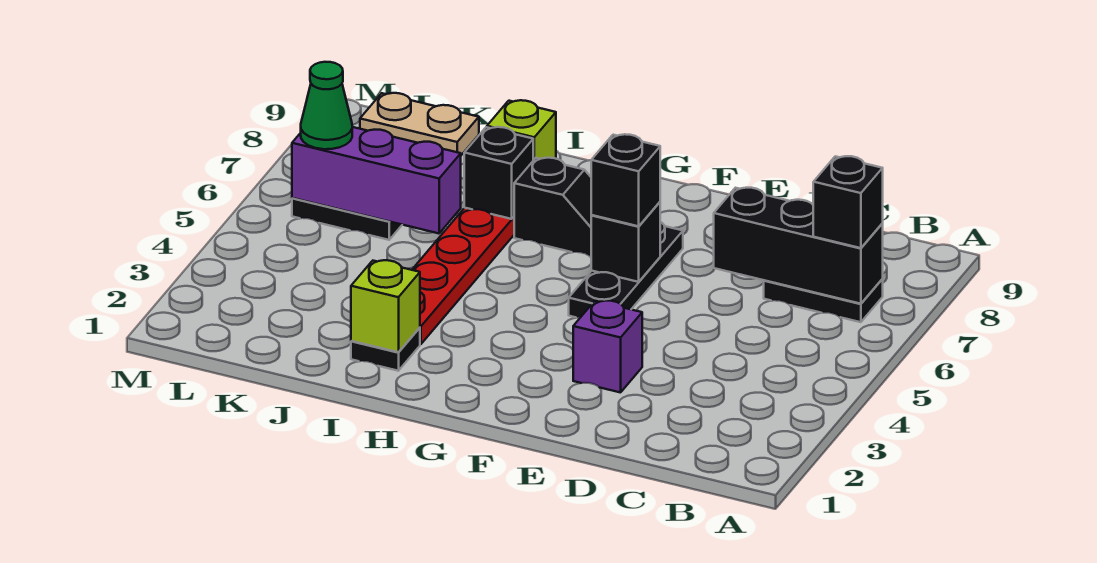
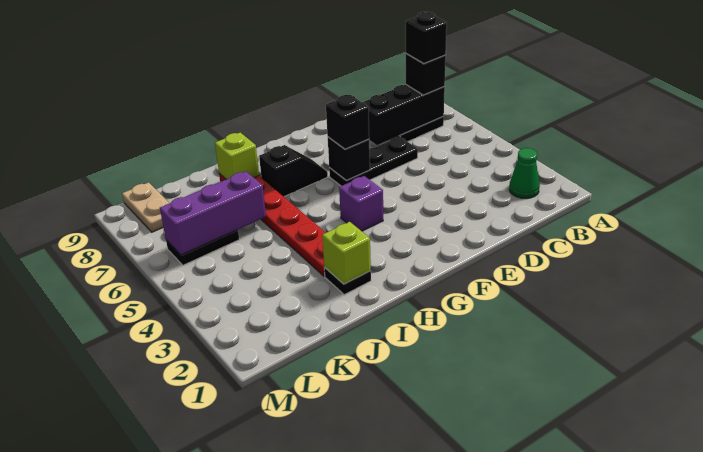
purple 1x1 brick [573,301,642,393] -> purple 1x1 brick moved to [339,176,383,231]
black 1x3 plate [569,222,683,318] -> black 1x3 plate turned to [329,137,418,186]
black 1x1 brick [464,127,533,219] -> black 1x1 brick moved to [406,12,447,64]
tan 1x2 plate [360,93,479,155] -> tan 1x2 plate turned to [122,182,169,232]
green 1x1 cone [301,62,352,149] -> green 1x1 cone moved to [509,148,540,198]

